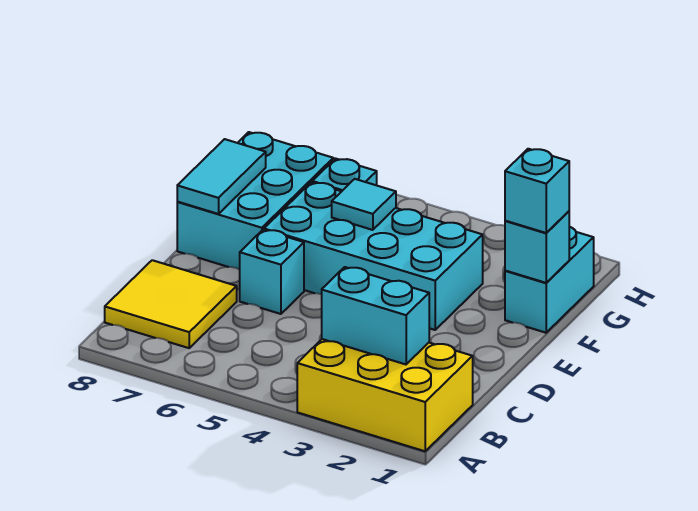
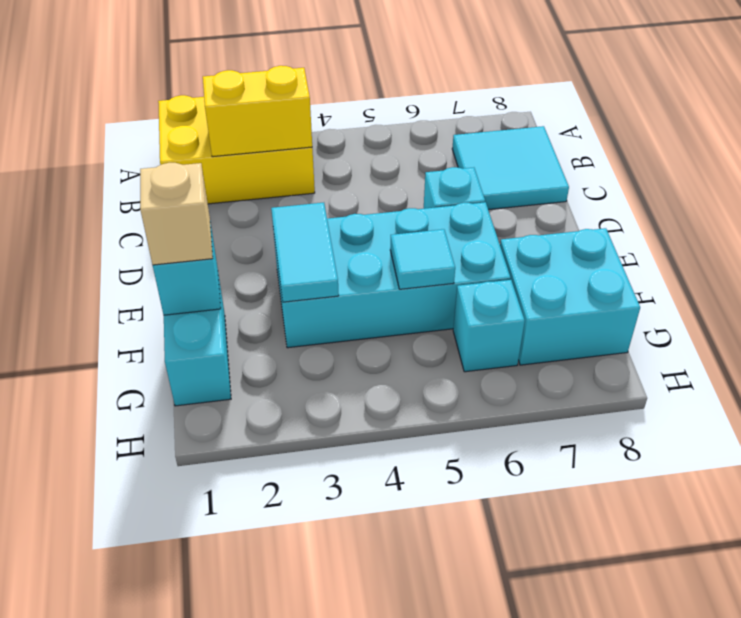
cyan 1x2 brick [322,267,429,364] -> yellow 1x2 brick [203,66,312,157]
yellow 2x2 tile [105,260,237,348] -> cyan 2x2 tile [452,126,569,210]
cyan 2x3 brick [177,132,333,270] -> cyan 2x2 brick [500,228,640,365]
cyan 1x2 tile [177,139,266,214] -> cyan 1x2 tile moved to [271,203,339,302]
cyan 1x1 brick [505,149,569,233] -> tan 1x1 brick [140,163,213,265]

